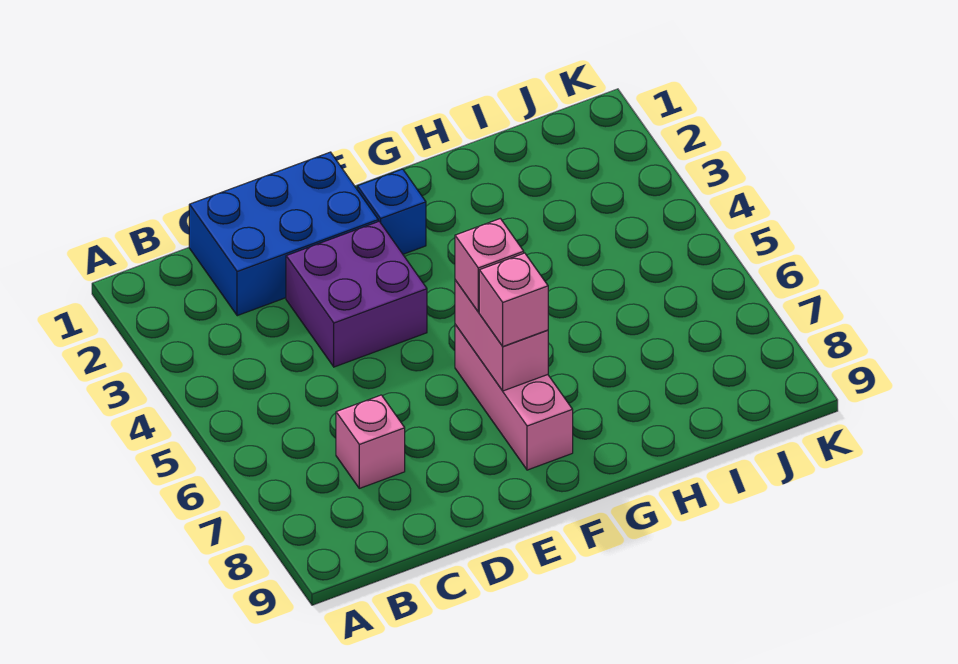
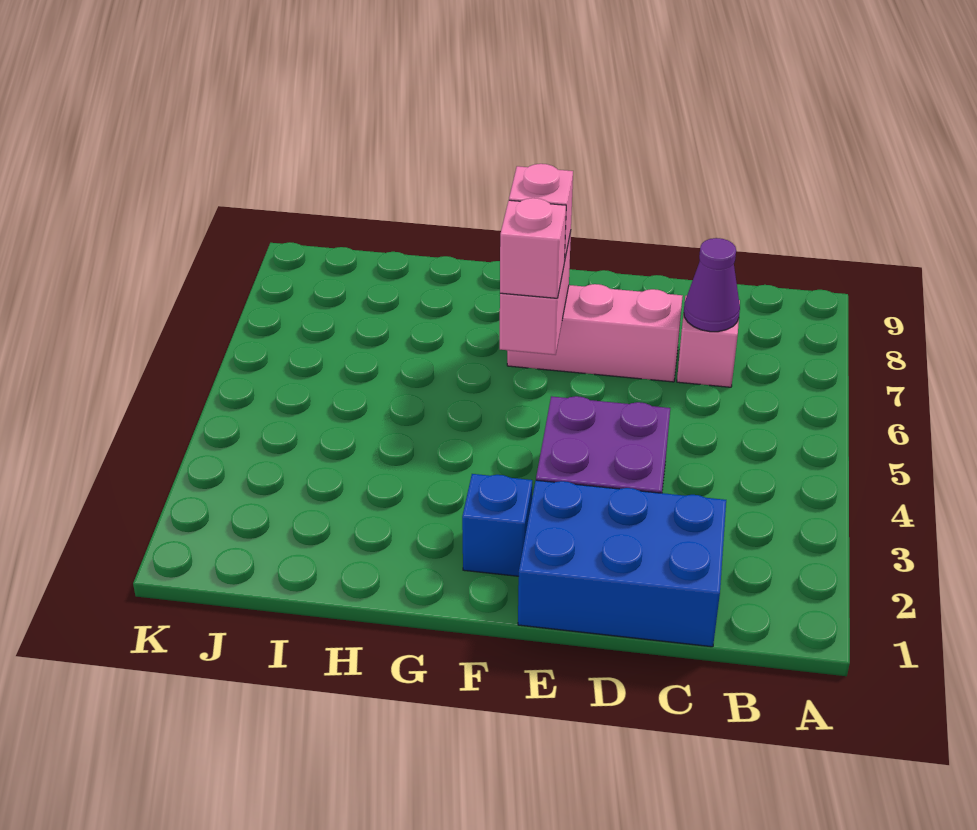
none -> purple 1x1 cone [684,238,740,332]
pink 1x3 brick [455,325,573,470] -> pink 1x3 brick turned to [507,284,682,382]

